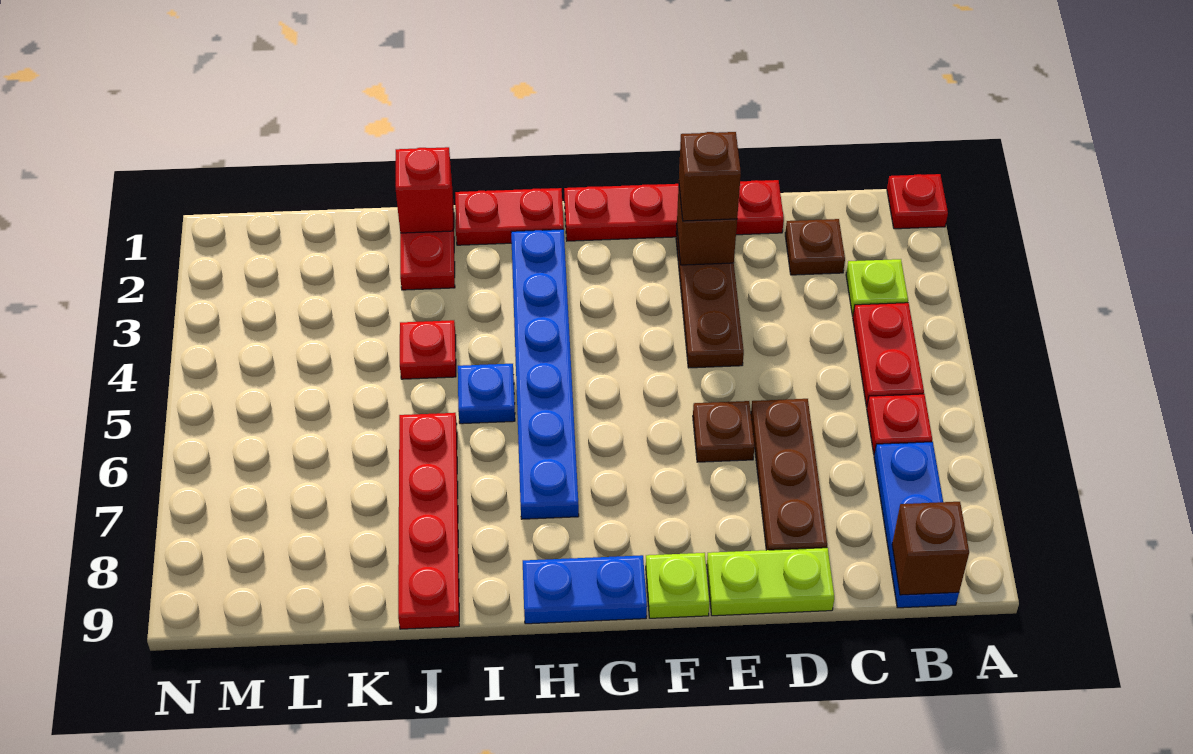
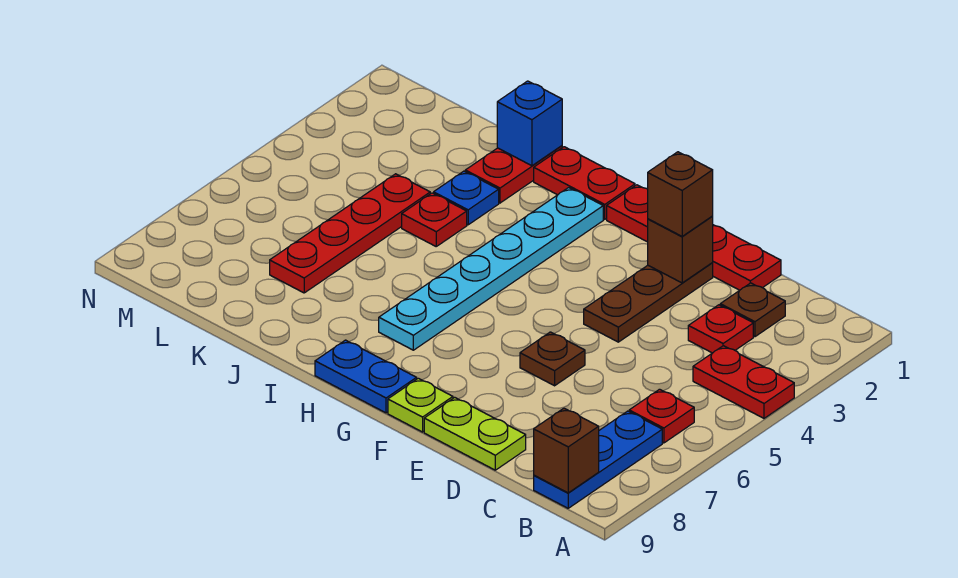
red 1x1 plate [887,174,948,229] -> red 1x1 plate moved to [688,305,753,353]
lime 1x1 plate [846,259,908,316] -> none
red 1x2 plate [853,303,924,407] -> red 1x2 plate turned to [693,346,794,418]
brown 1x3 plate [751,399,827,550] -> none
blue 1x6 plate [511,229,579,519] -> cyan 1x6 plate [379,188,603,350]
blue 1x1 plate [458,364,515,424] -> blue 1x1 plate moved to [434,171,499,225]
red 1x1 brick [396,147,453,233] -> blue 1x1 brick [497,81,562,166]
red 1x4 plate [398,413,459,629] -> red 1x4 plate moved to [270,174,430,293]

